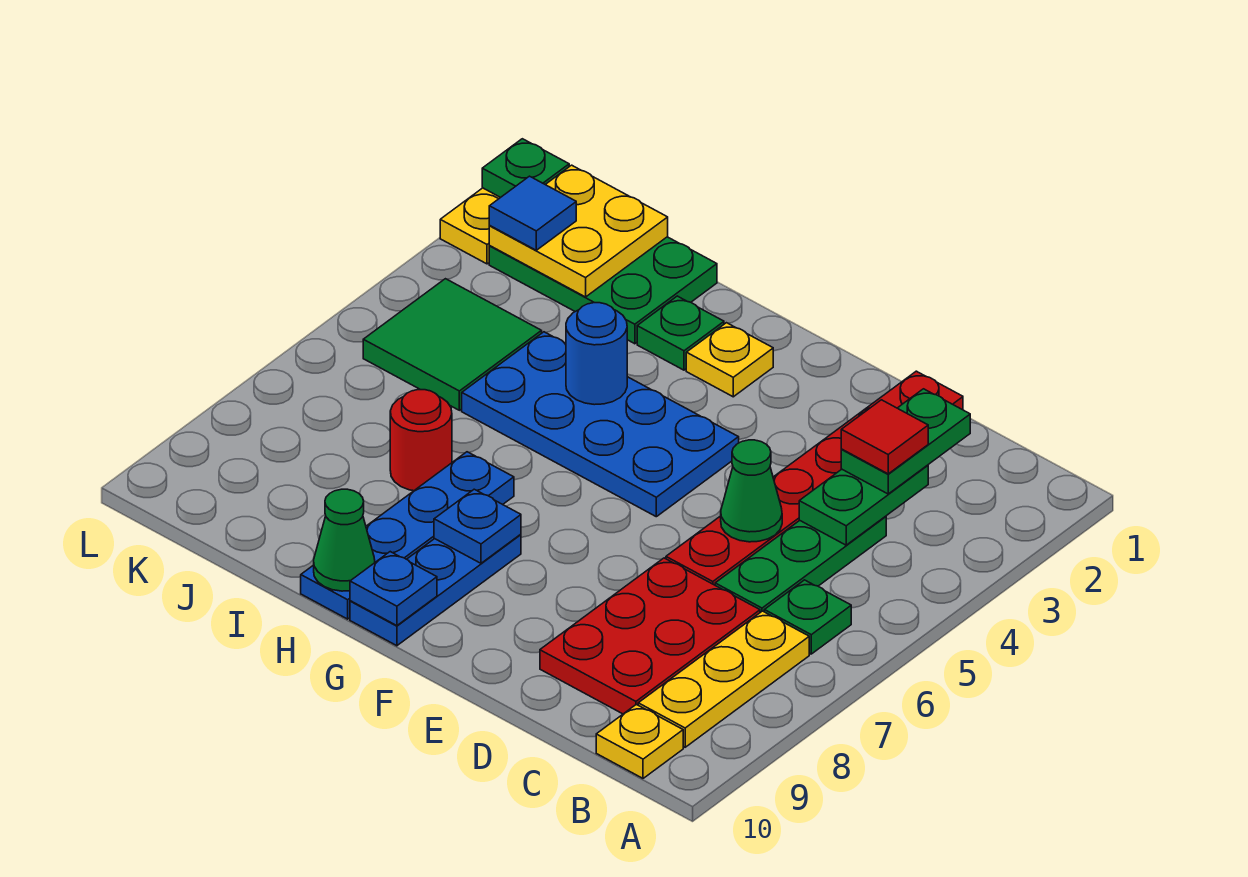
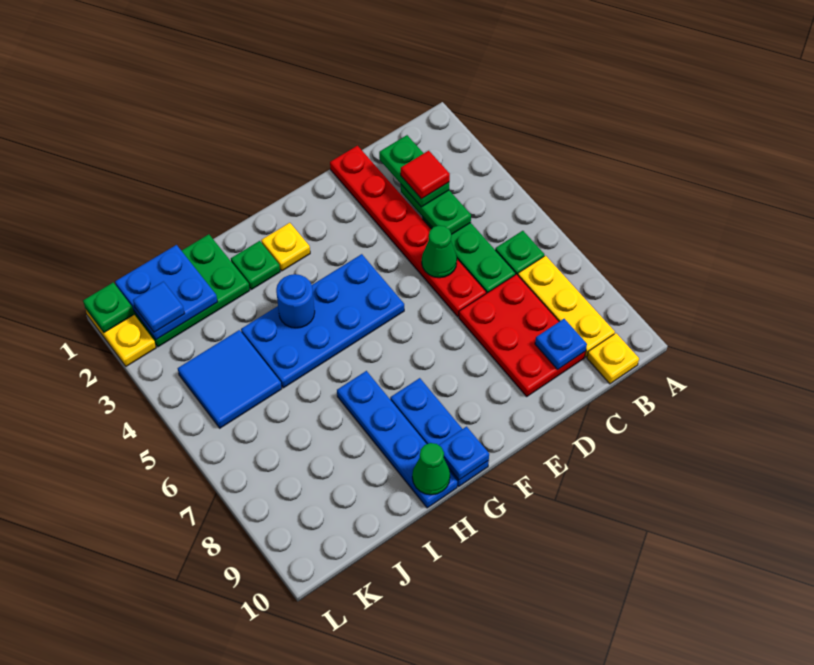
blue 1x1 plate [434,489,521,563] -> blue 1x1 plate moved to [535,319,587,370]
red 1x1 round brick [390,390,452,491] -> none
yellow 2x2 plate [489,165,668,297] -> blue 2x2 plate [115,245,218,340]
green 2x2 tile [363,279,542,410] -> blue 2x2 tile [178,330,282,428]

